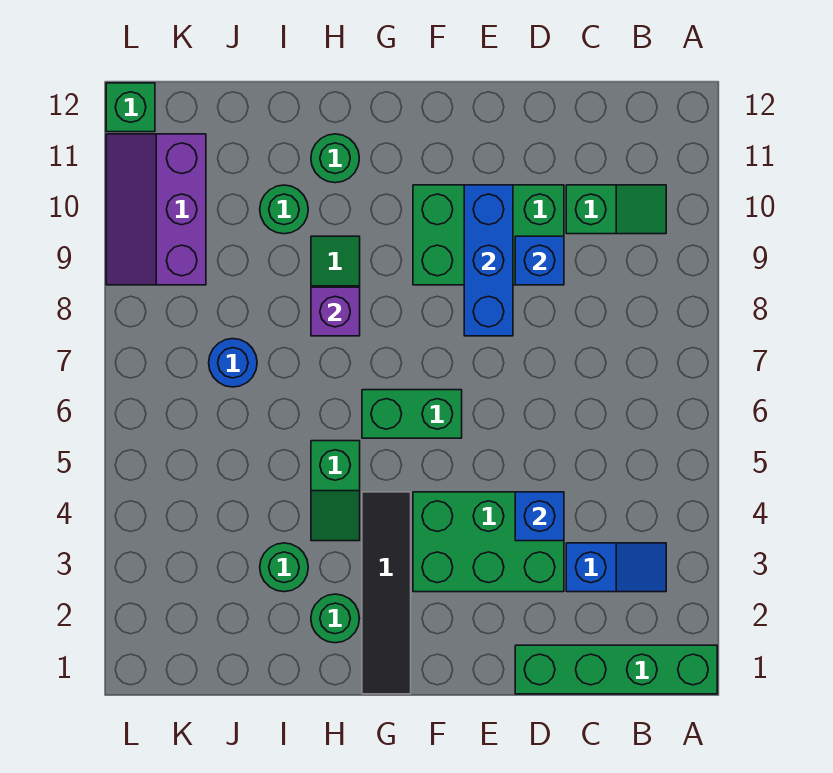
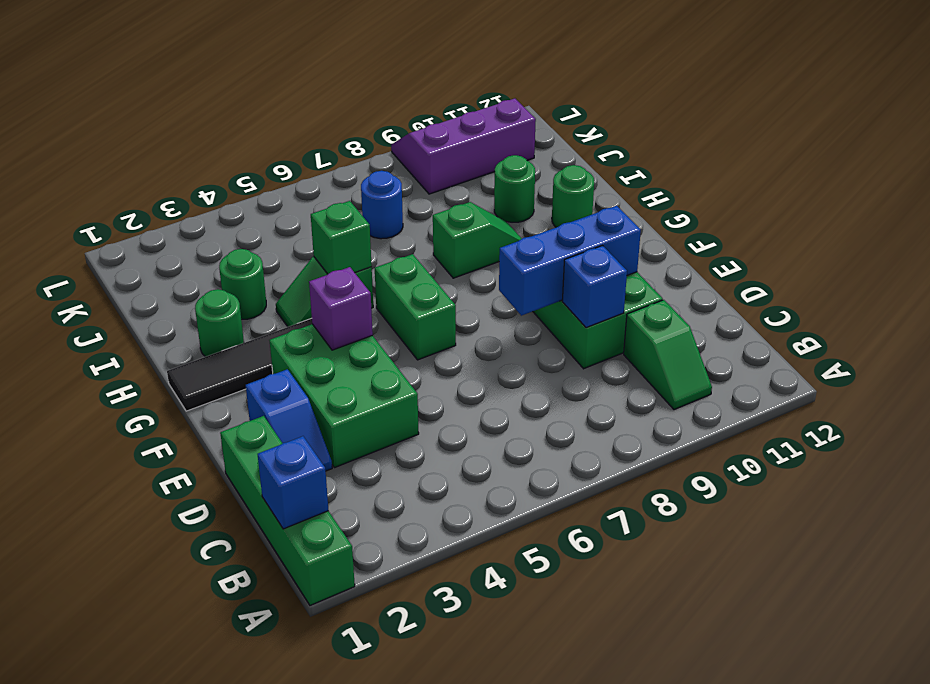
blue 1x2 slope [566,543,666,592] -> blue 1x2 slope moved to [246,369,332,471]
blue 1x1 brick [515,492,564,541] -> blue 1x1 brick moved to [258,436,328,529]
purple 1x1 brick [311,287,360,336] -> purple 1x1 brick moved to [309,267,373,350]
green 1x1 brick [106,83,155,132] -> green 1x1 brick moved to [311,201,372,274]

